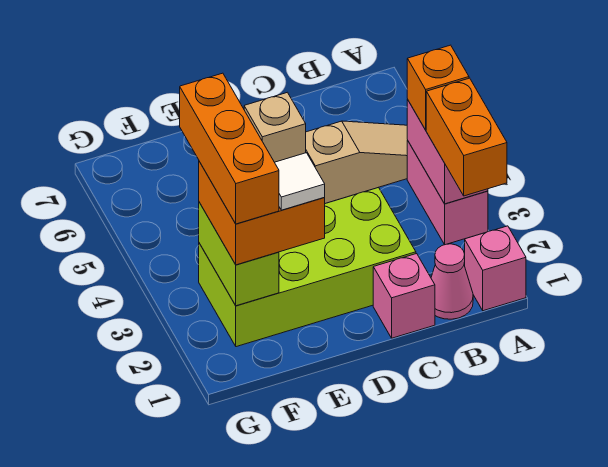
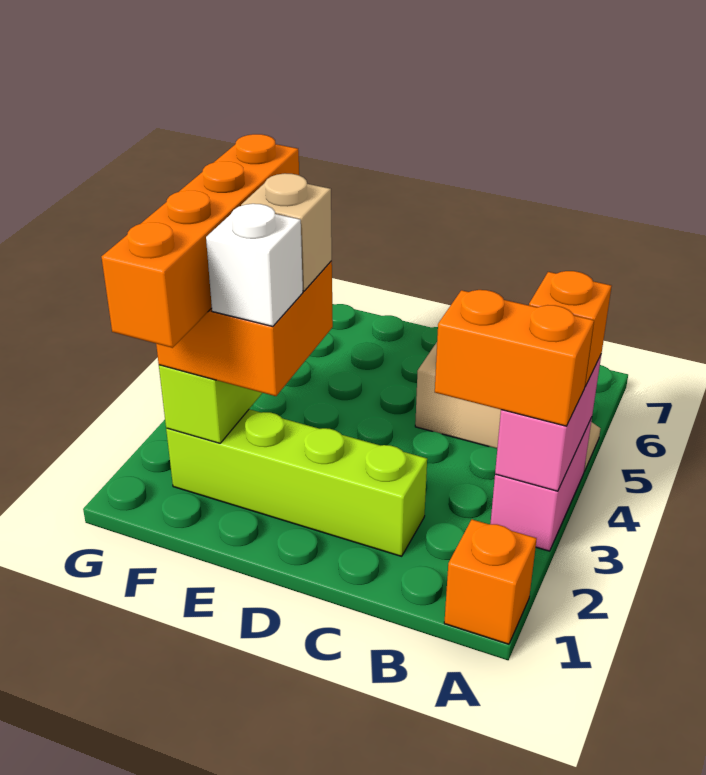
pink 1x1 brick [465,226,526,311] -> orange 1x1 brick [444,519,537,644]
orange 1x2 brick [426,78,507,196] -> orange 1x2 brick turned to [435,290,594,426]
pink 1x1 cone [431,244,473,319] -> none
pink 1x1 brick [373,254,435,338] -> none
lime 2x4 brick [199,188,416,347] -> lime 1x4 brick [166,409,427,556]
white 1x1 tile [275,153,325,210] -> white 1x1 brick [206,204,303,327]
orange 1x3 brick [180,73,279,224] -> orange 1x4 brick [102,134,299,348]

